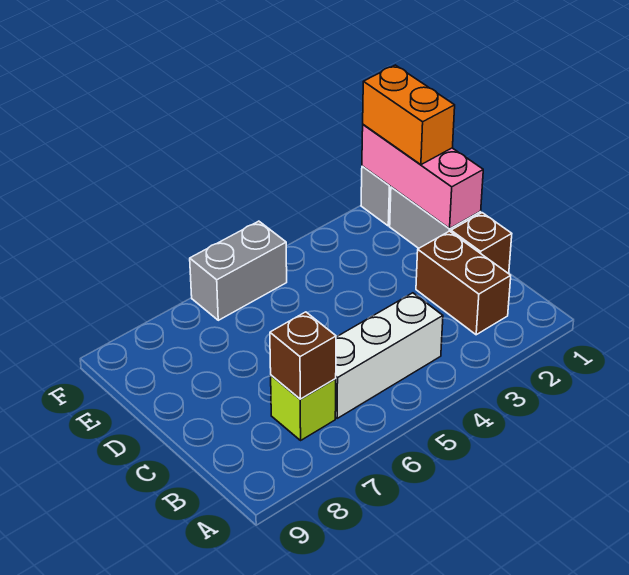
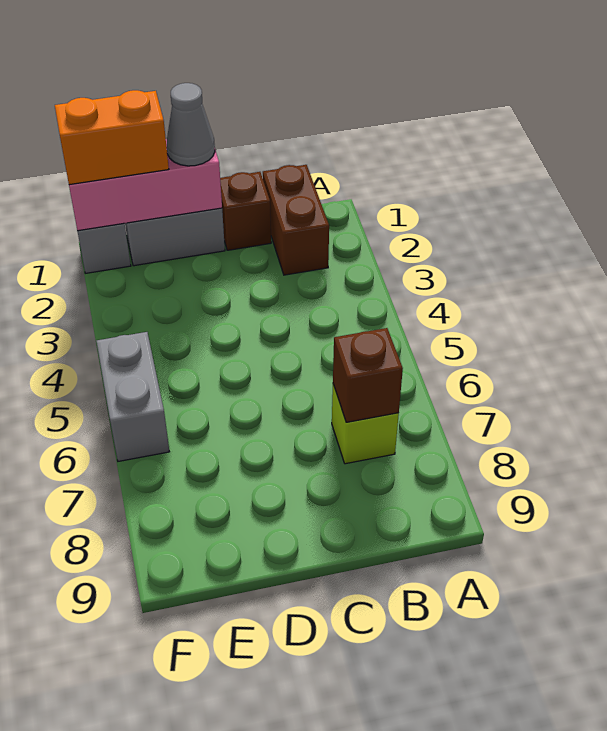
brown 1x2 brick [416,231,511,335] -> brown 1x2 brick turned to [263,165,329,275]
white 1x3 brick [335,293,443,419] -> none
none -> grey 1x1 cone [167,83,215,166]

